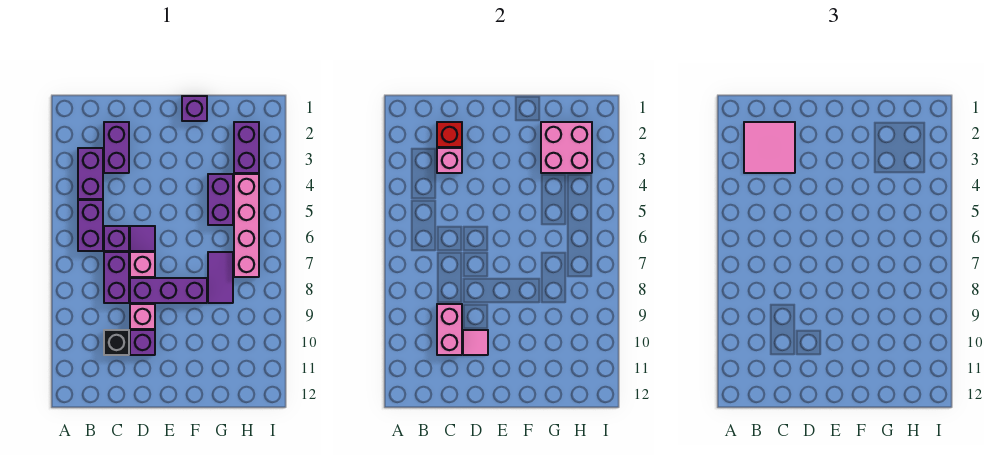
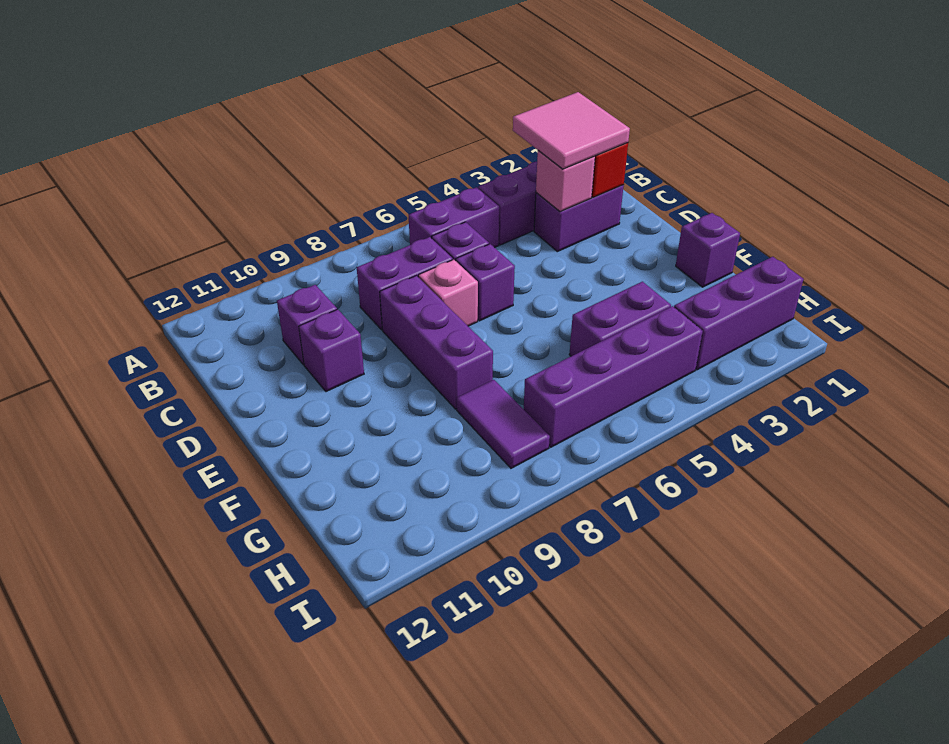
pink 1x2 brick [437,304,462,355] -> none
black 1x1 brick [104,330,129,355] -> purple 1x1 brick [277,285,337,365]
purple 1x1 tile [130,226,155,251] -> purple 1x1 brick [456,244,515,321]
pink 1x1 brick [130,304,155,329] -> none
pink 1x1 tile [463,330,488,355] -> none
pink 2x2 brick [541,122,592,173] -> none
purple 1x2 tile [208,252,233,303] -> purple 1x2 tile turned to [457,380,550,468]
purple 1x2 brick [234,122,259,173] -> purple 1x3 brick [674,257,804,370]
pink 1x4 brick [234,174,259,277] -> purple 1x4 brick [524,306,703,447]

